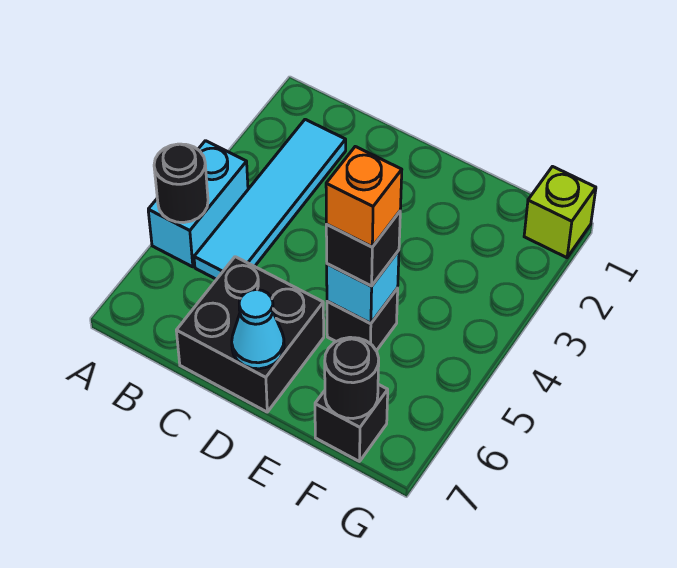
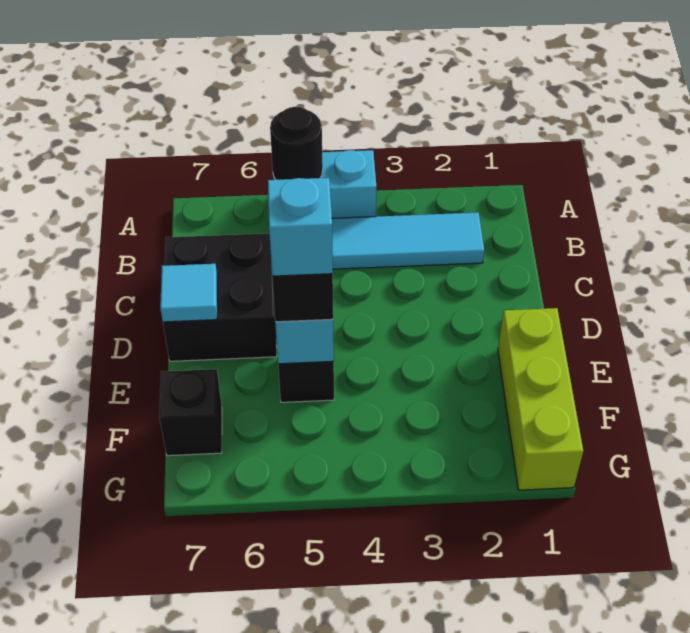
cyan 1x1 cone [232,290,284,369] -> cyan 1x1 tile [160,264,217,322]
orange 1x1 brick [326,147,402,247] -> cyan 1x1 brick [268,178,333,276]
black 1x1 round brick [325,337,379,419] -> none
lime 1x1 brick [524,167,596,258] -> lime 1x3 brick [498,308,583,490]

